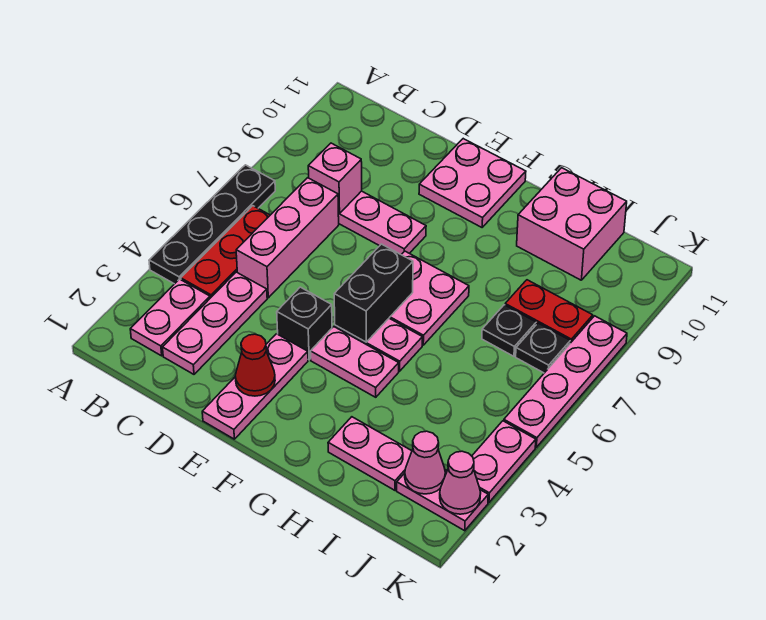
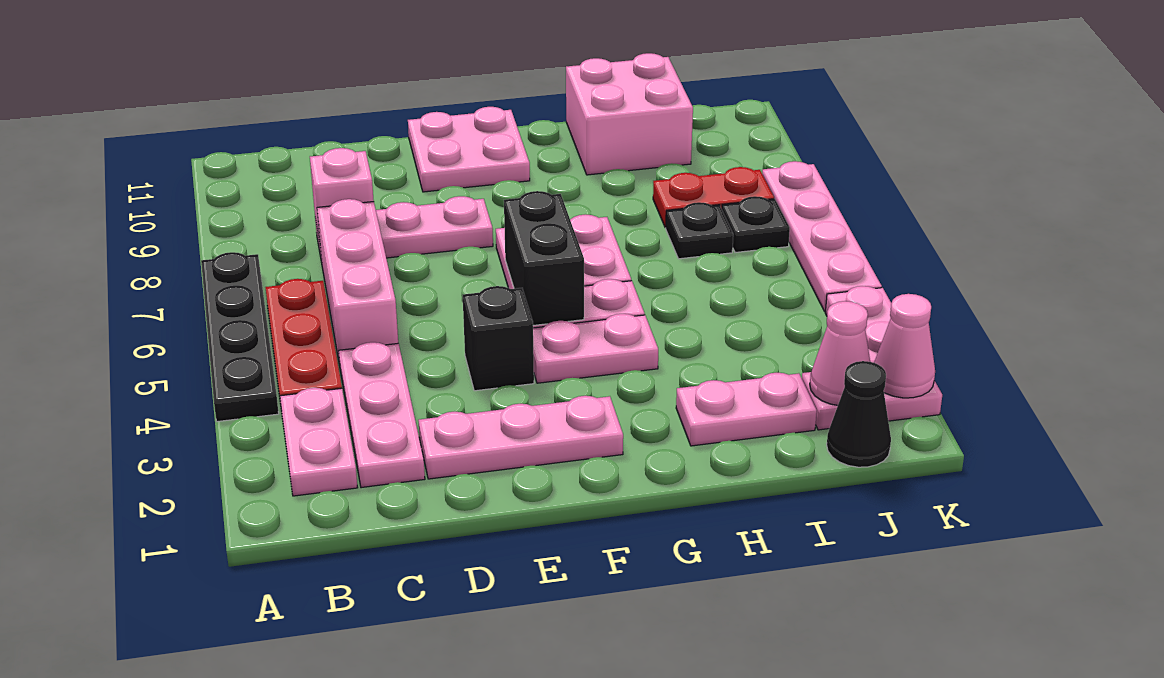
pink 1x3 plate [202,334,308,439] -> pink 1x3 plate turned to [418,396,623,479]
red 1x1 cone [235,334,275,396] -> none
none -> black 1x1 cone [827,361,891,467]

